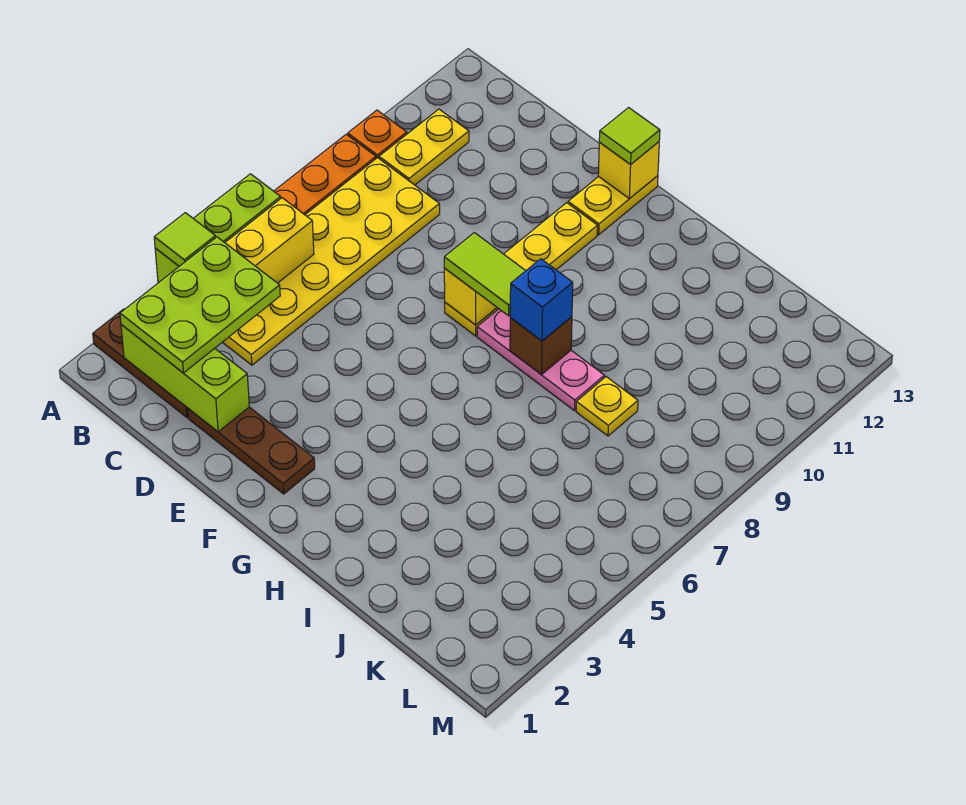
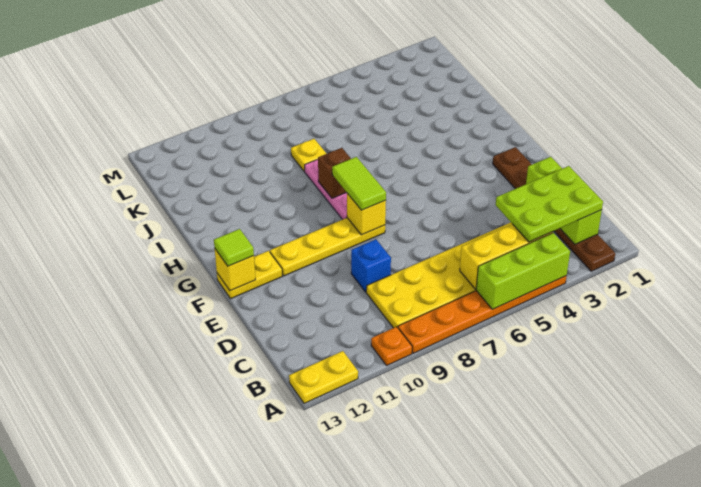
lime 1x1 tile [154,213,216,266] -> none
yellow 1x2 plate [379,109,469,185] -> yellow 1x2 plate moved to [289,351,358,404]
blue 1x1 brick [510,259,573,341] -> blue 1x1 brick moved to [351,239,391,292]

